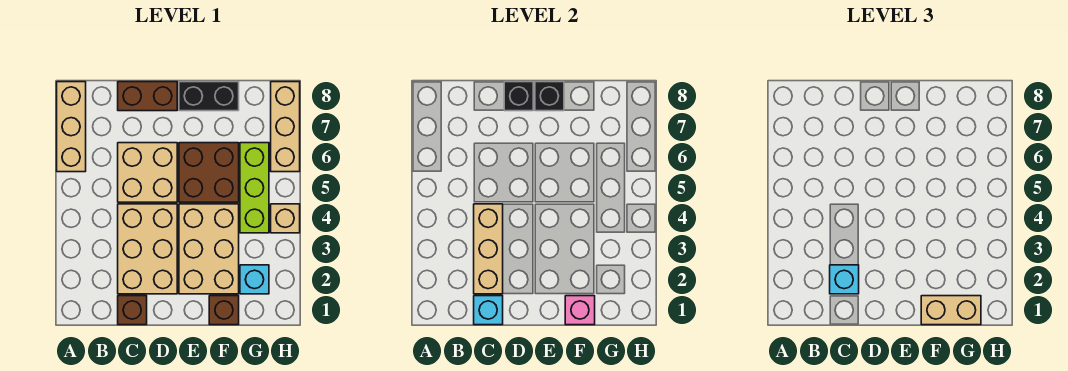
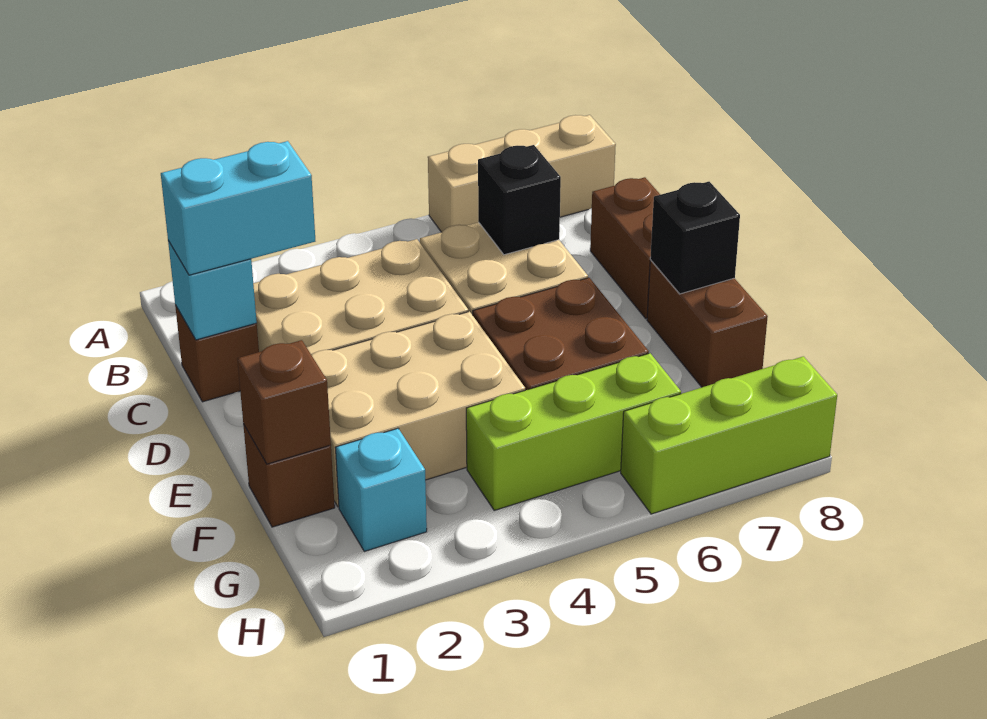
tan 1x3 brick [474,204,503,294] -> none
cyan 1x1 brick [830,265,859,294] -> cyan 1x2 brick [161,141,315,275]
black 1x1 brick [504,82,533,111] -> black 1x1 brick moved to [478,145,561,255]
black 1x2 brick [179,82,239,111] -> brown 1x2 brick [647,260,768,387]
pink 1x1 brick [565,296,595,325] -> brown 1x1 brick [237,340,331,464]
tan 1x2 brick [921,296,981,325] -> none
tan 1x1 brick [271,204,300,233] -> none
tan 1x3 brick [271,82,300,172] -> lime 1x3 brick [621,356,837,514]

